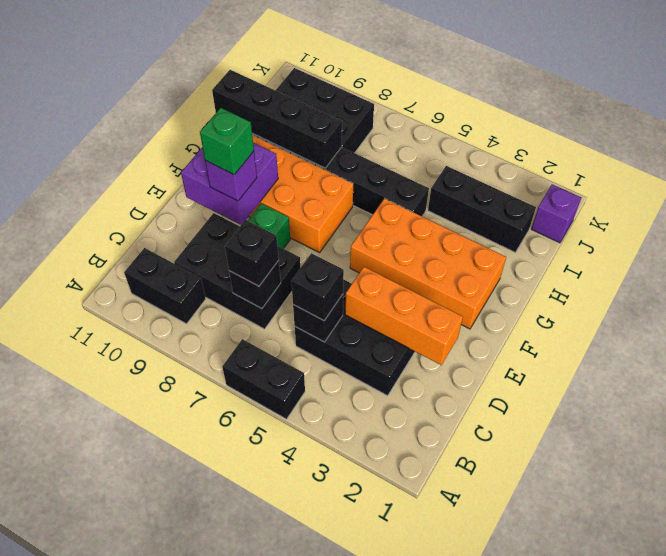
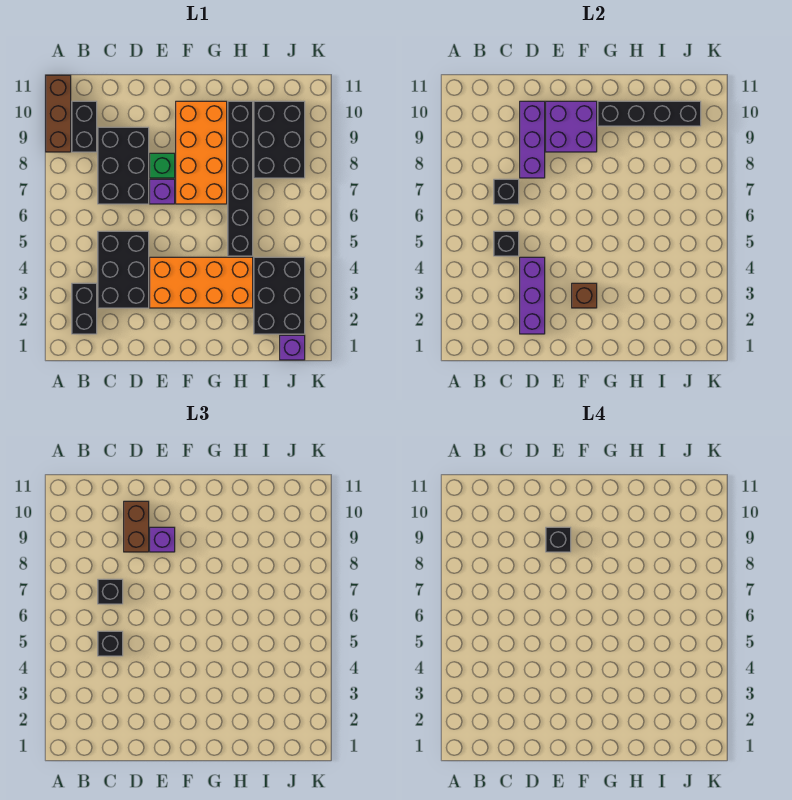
black 1x2 brick [222,339,305,419] -> black 1x2 brick moved to [72,283,97,334]
none -> brown 1x3 brick [46,75,71,152]
orange 1x3 brick [345,267,463,365] -> purple 1x3 brick [520,257,545,334]
none -> purple 1x3 brick [520,101,545,178]
none -> brown 1x2 brick [124,501,149,552]
none -> purple 1x1 brick [150,179,175,204]
green 1x1 brick [200,108,254,175] -> black 1x1 brick [546,527,571,552]
orange 2x4 brick [350,199,506,329] -> orange 2x4 brick turned to [150,257,253,308]
none -> brown 1x1 brick [572,283,597,308]
black 1x4 brick [212,70,342,168] -> black 1x4 brick turned to [598,101,701,126]
black 1x3 brick [428,166,536,252] -> black 2x3 brick [254,257,305,334]

